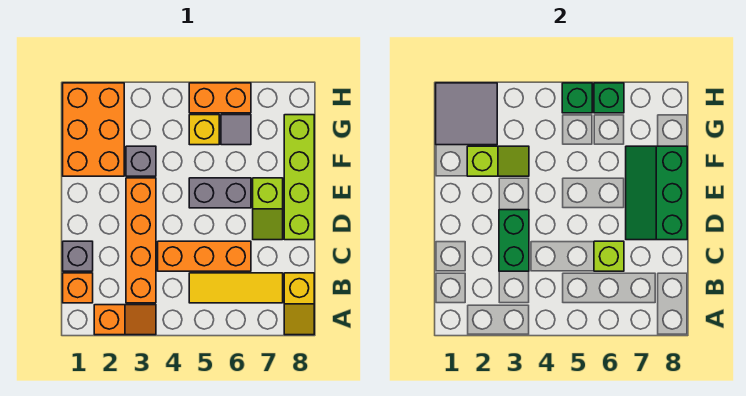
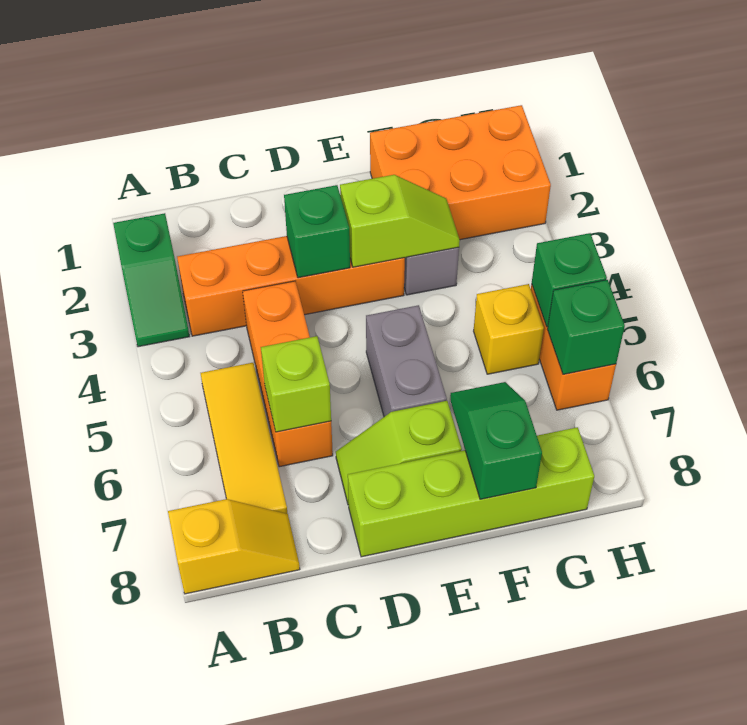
orange 1x2 slope [94,305,156,335] -> green 1x2 slope [113,213,189,347]
yellow 1x2 slope [284,273,314,335] -> yellow 1x2 slope turned to [168,499,300,594]
orange 1x1 brick [63,273,93,303] -> none
grey 1x1 brick [63,241,93,271] -> none
green 1x2 brick [499,210,529,271] -> green 1x1 brick [284,185,350,278]
green 2x3 slope [626,146,687,240] -> green 1x2 slope [450,382,542,499]
lime 1x2 slope [467,146,529,176] -> lime 1x2 slope turned to [340,175,460,267]
grey 2x2 tile [436,83,497,145] -> none
grey 1x1 tile [221,115,251,145] -> none

